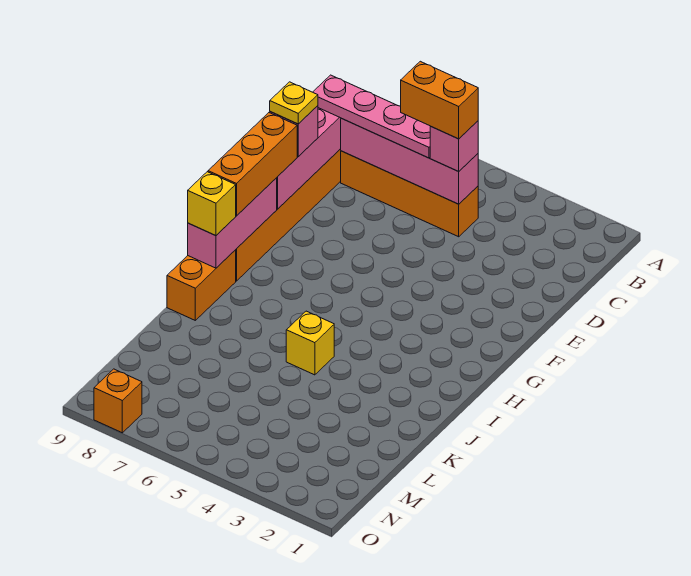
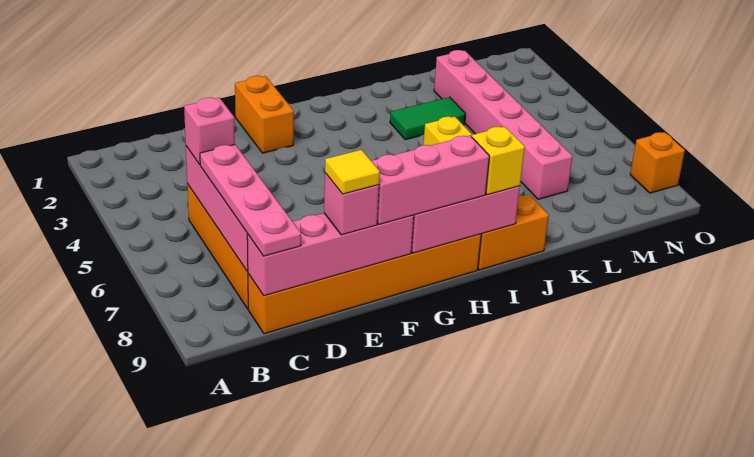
orange 1x2 brick [401,61,478,139] -> orange 1x2 brick moved to [235,76,294,153]
yellow 1x1 plate [270,82,318,124] -> yellow 1x1 tile [325,150,380,194]
orange 1x3 brick [208,113,297,216] -> pink 1x3 brick [372,136,489,224]
none -> green 1x2 tile [390,97,465,140]
none -> pink 1x6 brick [434,50,573,199]

